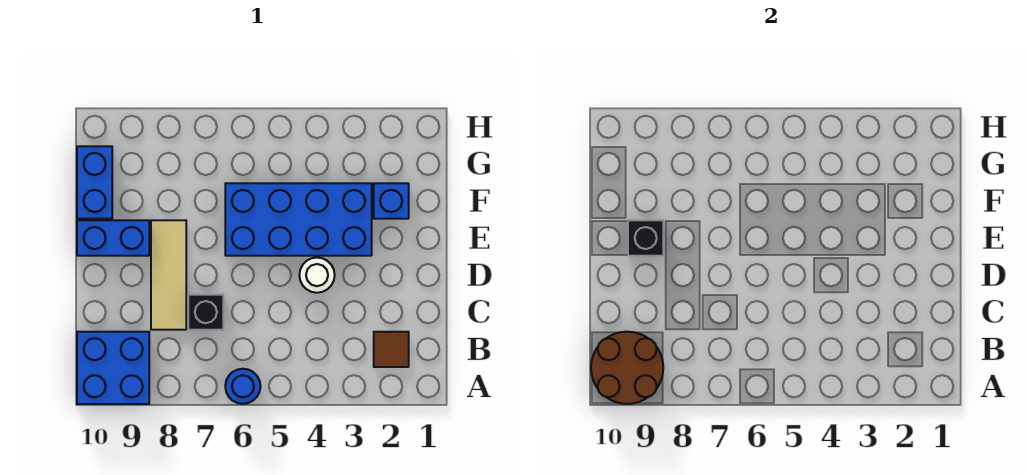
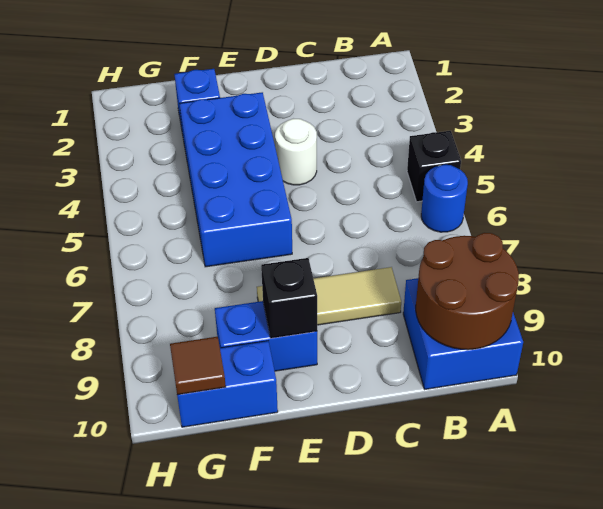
brown 1x1 tile [374,332,409,367] -> brown 1x1 tile moved to [170,337,226,395]
black 1x1 brick [188,295,223,330] -> black 1x1 brick moved to [407,131,461,202]
blue 1x2 brick [77,220,149,256] -> blue 1x2 brick turned to [215,301,317,371]

